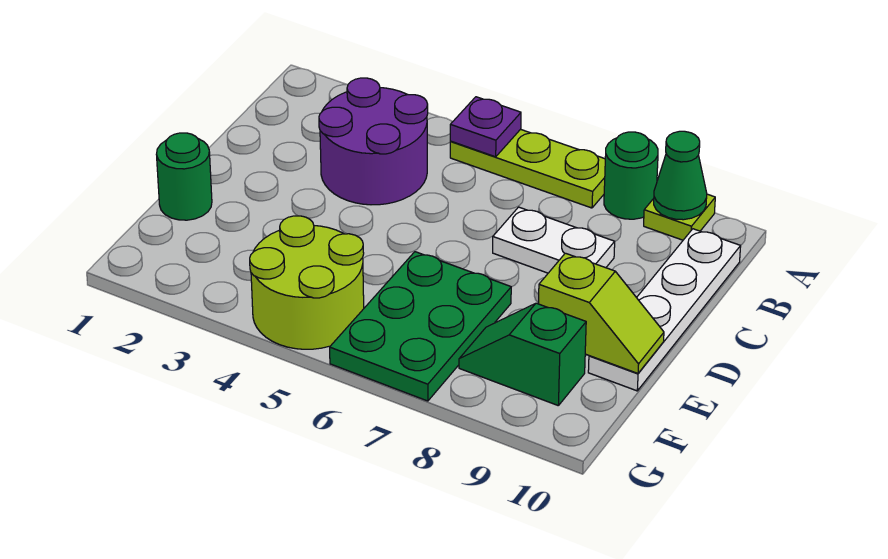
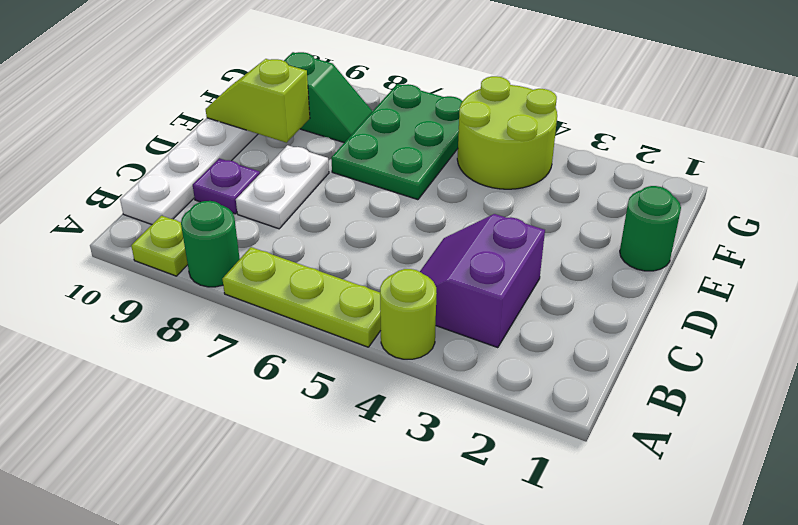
none -> lime 1x1 round brick [380,269,437,359]
purple 1x1 plate [450,97,521,157] -> purple 1x1 plate moved to [193,158,260,214]
green 1x1 cone [654,131,707,220] -> none
purple 2x2 round brick [319,78,428,205] -> purple 2x2 slope [420,214,545,348]
white 1x2 plate [493,207,615,273] -> white 1x2 plate turned to [236,145,329,229]

